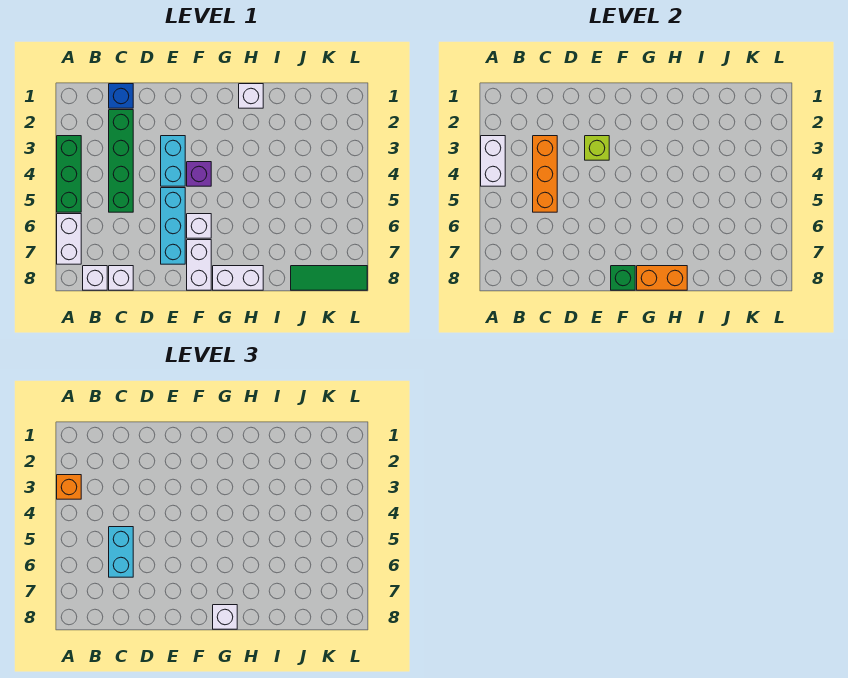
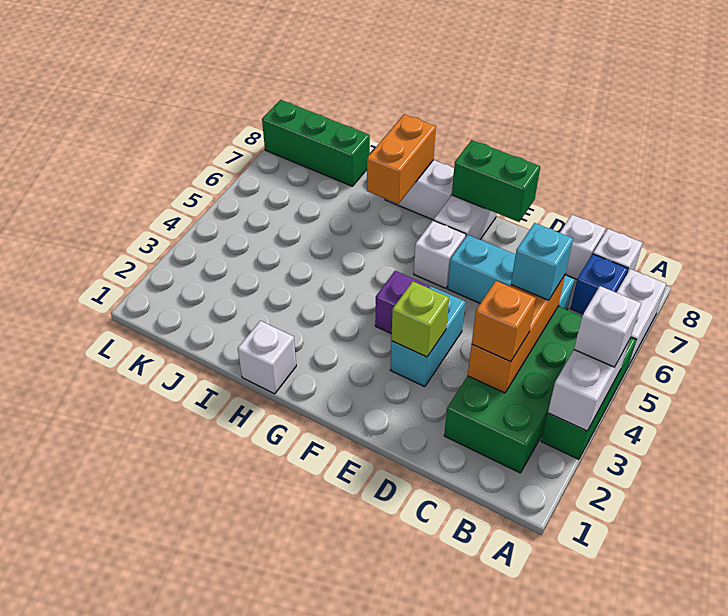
orange 1x1 brick [57,475,81,499] -> orange 1x1 brick moved to [472,281,536,362]
blue 1x1 brick [109,84,133,108] -> blue 1x1 brick moved to [570,254,628,314]
green 1x4 brick [109,110,133,212] -> green 2x4 brick [444,306,582,473]
cyan 1x2 brick [109,527,133,577] -> cyan 1x1 brick [511,223,573,300]
cyan 1x3 brick [161,188,185,264] -> cyan 1x3 brick turned to [448,235,575,310]
green 1x1 brick [611,266,635,290] -> green 1x2 brick [452,140,540,222]
orange 1x2 brick [637,266,687,290] -> orange 1x2 brick turned to [367,114,436,204]
white 1x1 brick [213,605,237,629] -> white 1x1 brick moved to [574,286,641,367]
green 1x3 tile [291,266,367,290] -> green 1x3 brick [262,100,370,186]

